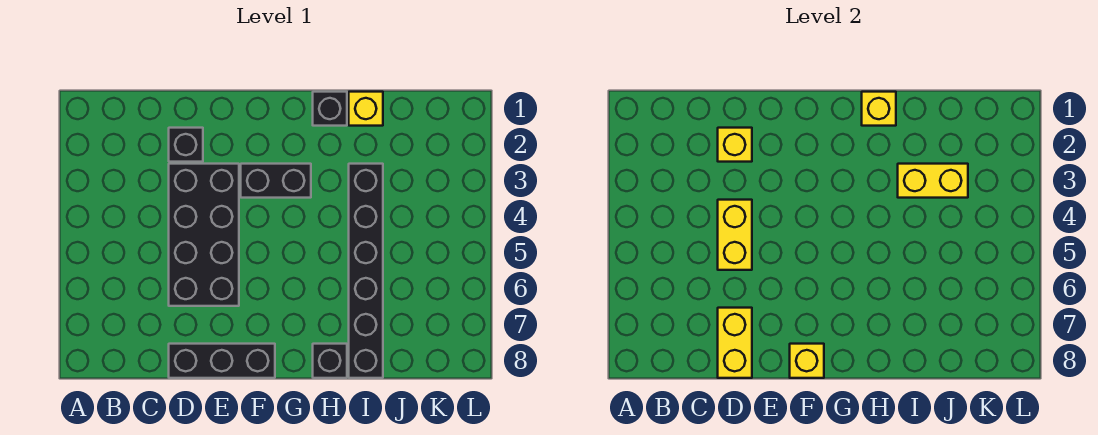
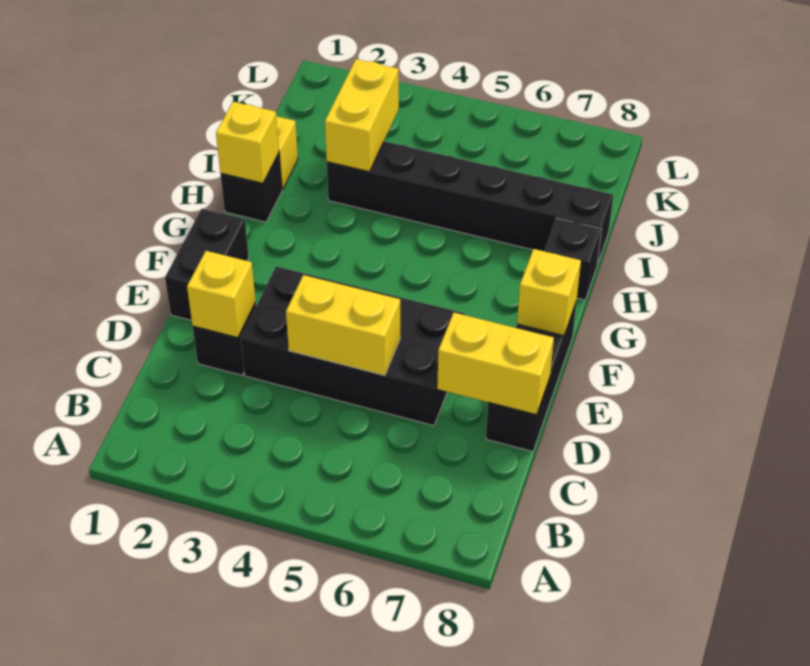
black 1x2 brick [241,164,311,198] -> black 1x2 brick moved to [165,209,249,320]

